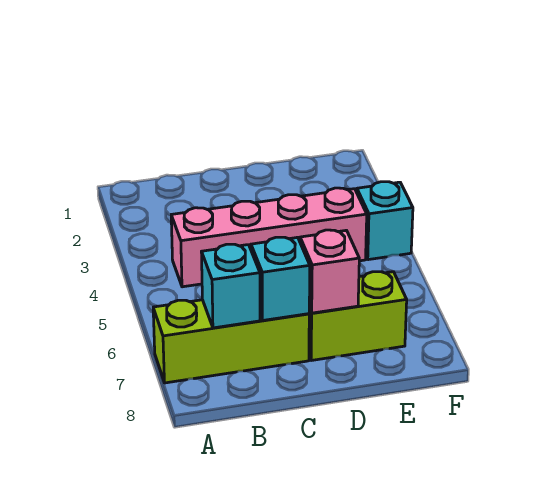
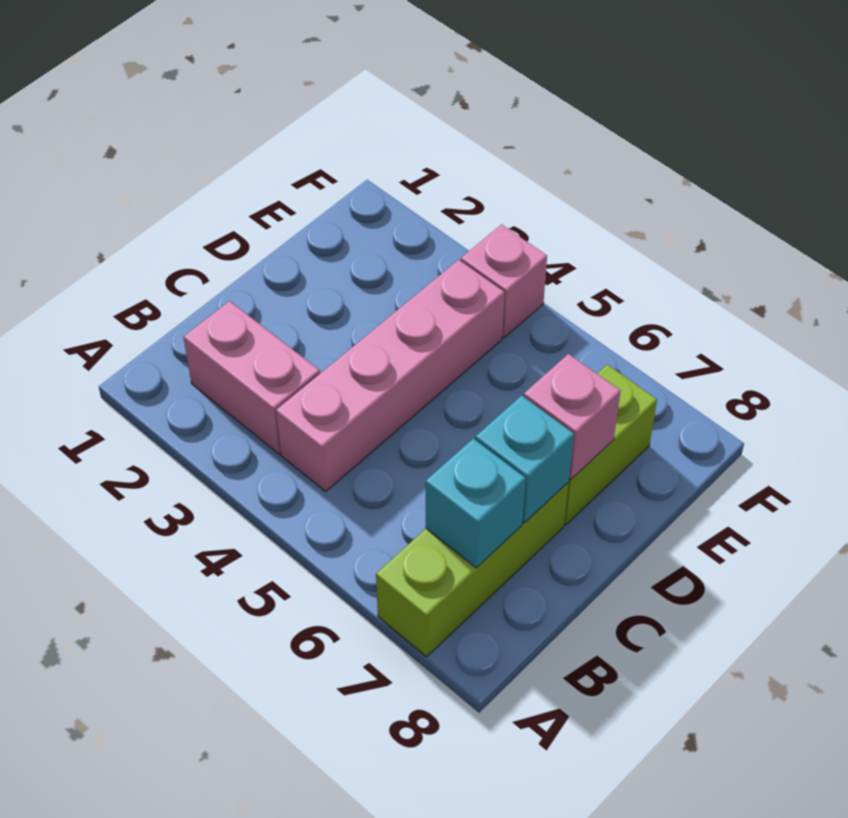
none -> pink 1x2 brick [184,301,320,454]
cyan 1x1 brick [357,182,413,260] -> pink 1x1 brick [461,225,547,338]

